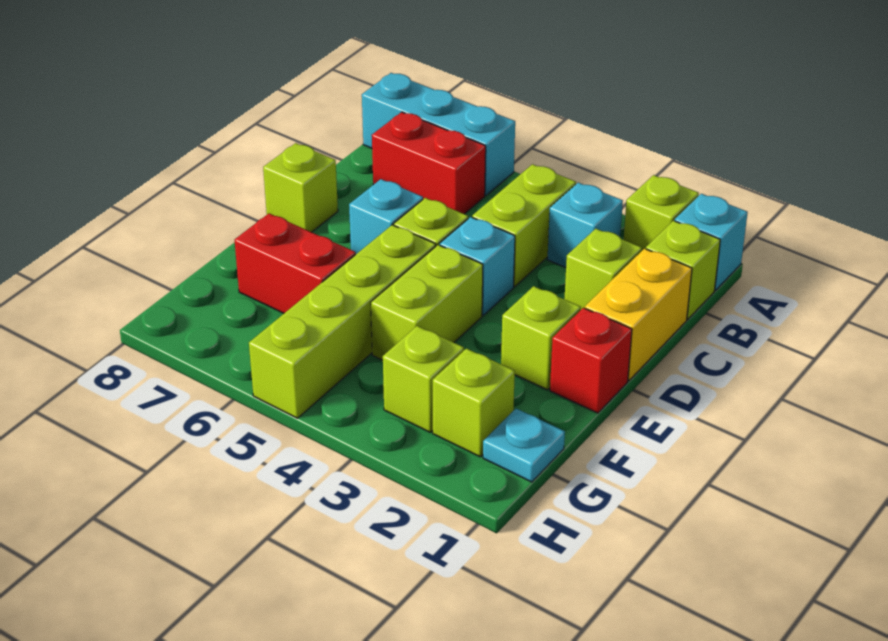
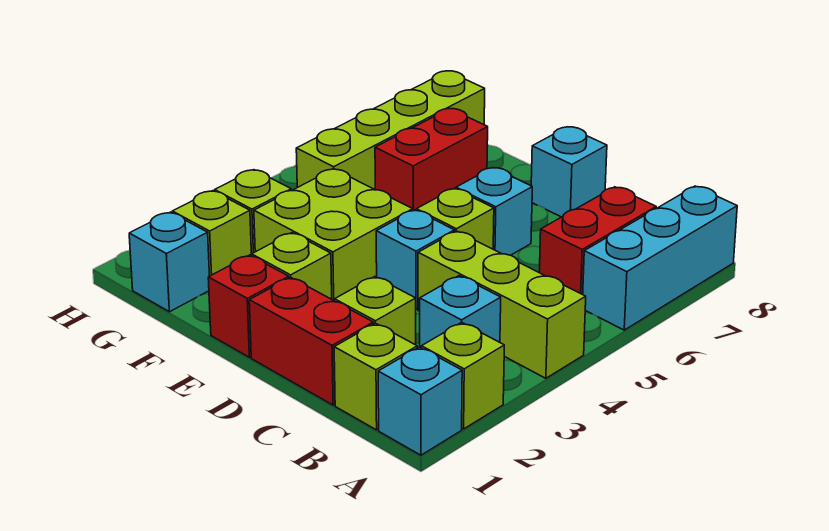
lime 1x2 brick [472,164,576,287] -> lime 1x3 brick [418,231,586,378]
yellow 1x2 brick [585,249,692,381] -> red 1x2 brick [249,277,373,405]
lime 1x1 brick [263,143,338,232] -> cyan 1x1 brick [531,127,607,217]
lime 1x2 brick [371,245,483,360] -> lime 2x2 brick [254,169,413,301]
lime 1x4 brick [249,225,436,418] -> lime 1x4 brick turned to [296,71,485,189]
cyan 1x1 plate [483,409,565,482] -> cyan 1x1 brick [129,212,210,312]

